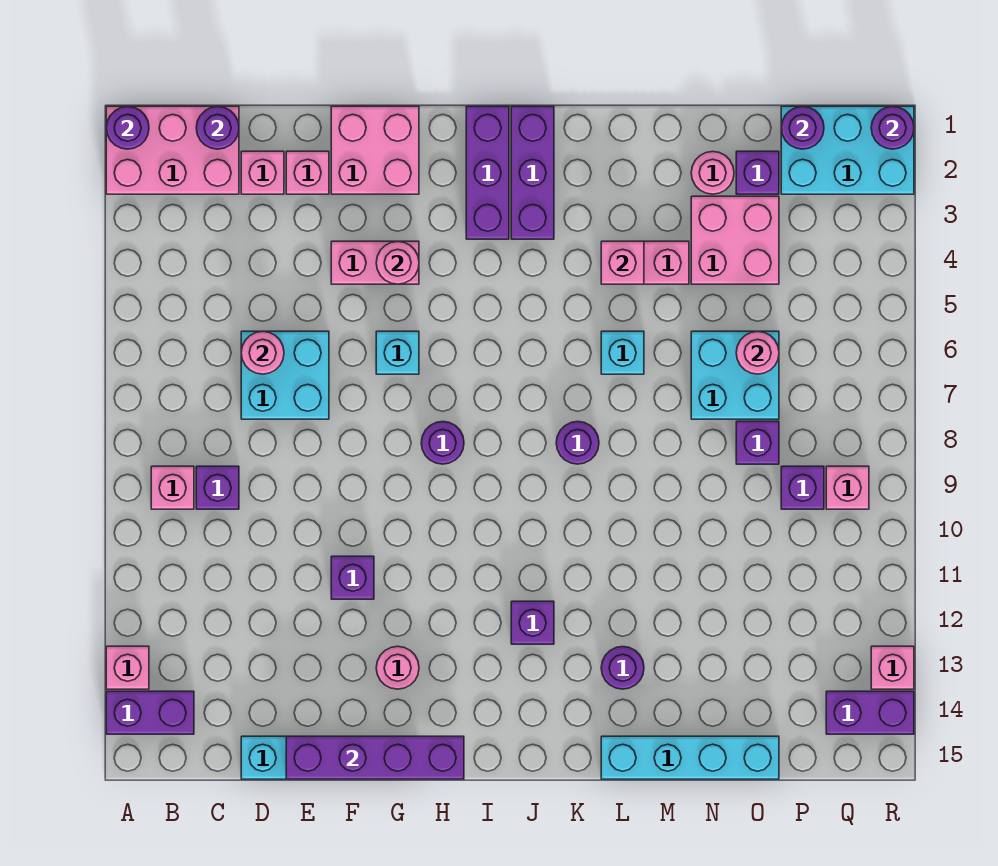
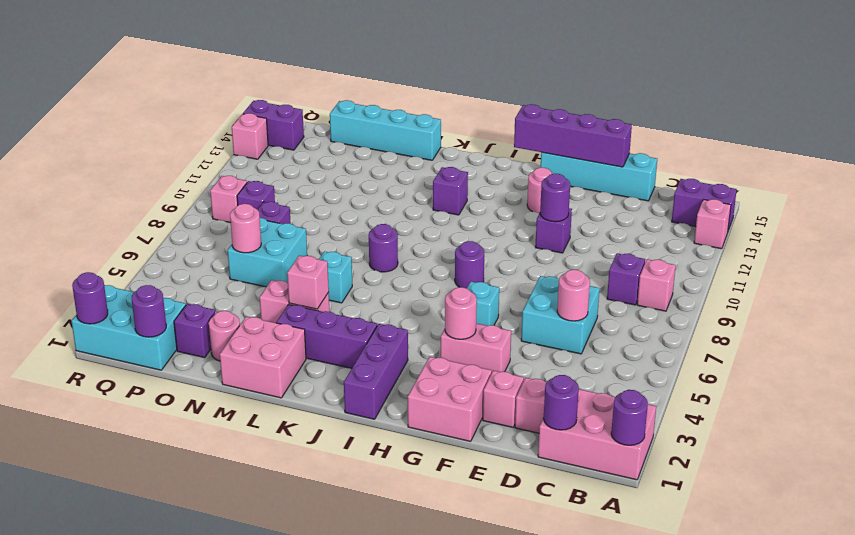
purple 1x3 brick [511,106,554,239] -> purple 1x3 brick turned to [276,304,377,369]
purple 1x1 round brick [601,646,644,689] -> purple 1x1 round brick moved to [540,174,570,222]
pink 2x2 brick [691,196,779,284] -> pink 2x2 brick moved to [220,317,306,398]

